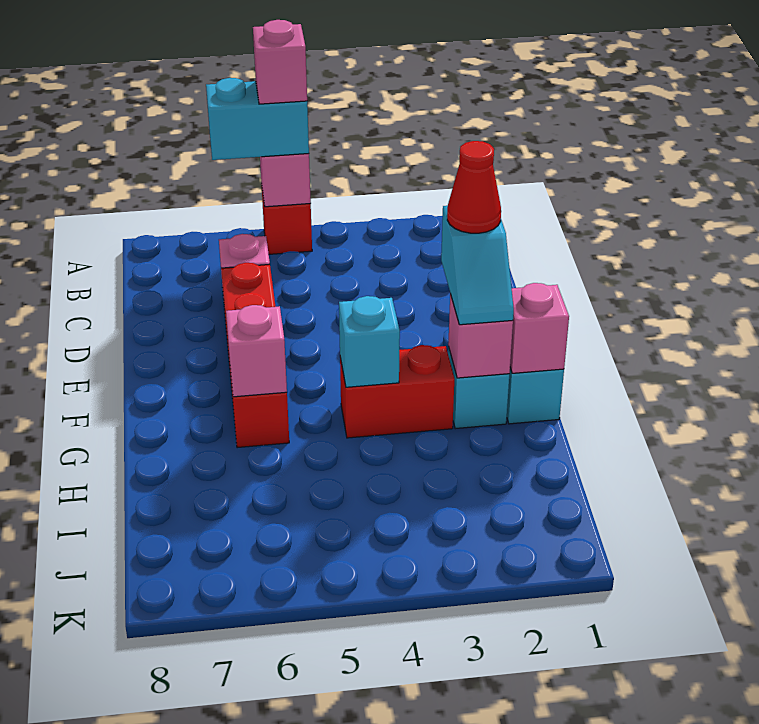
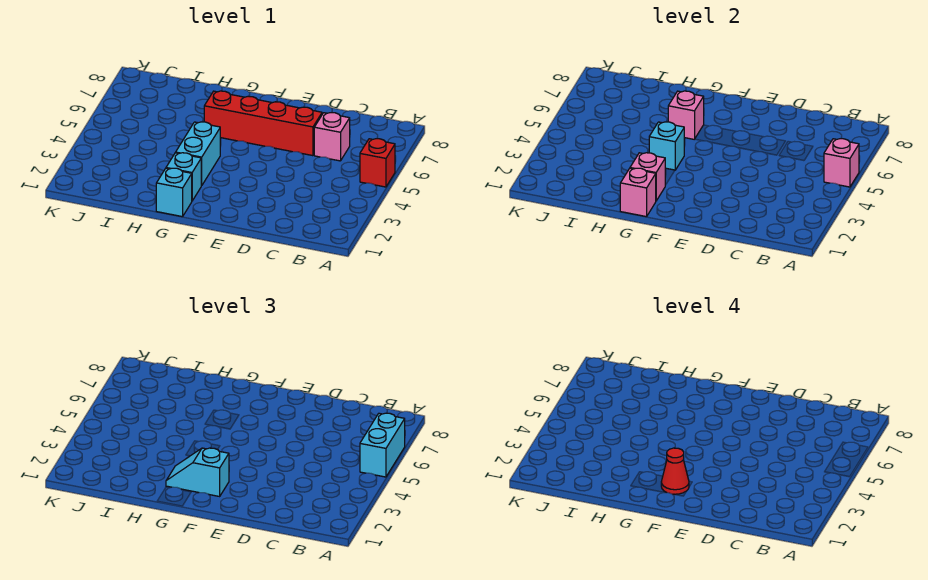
pink 1x1 brick [253,20,307,104] -> none
red 1x2 brick [340,345,454,438] -> cyan 1x2 brick [176,122,220,185]

